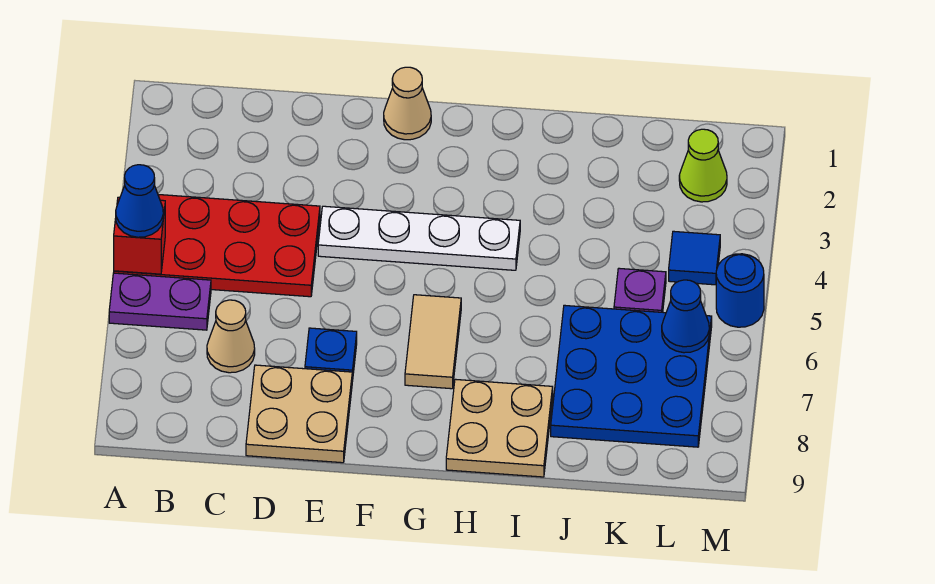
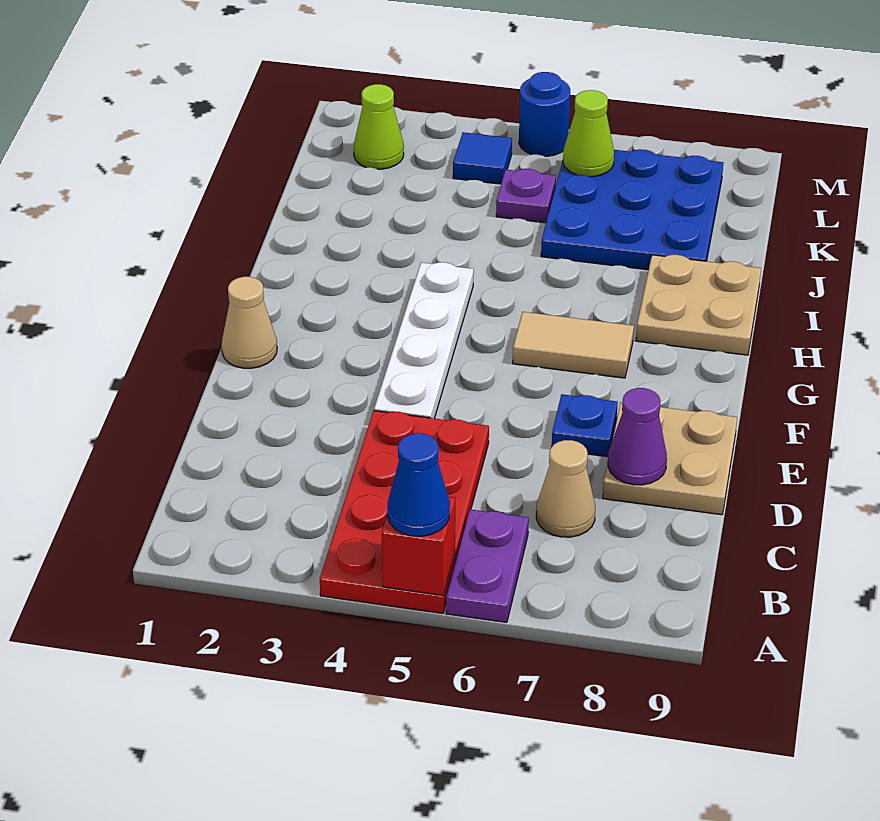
none -> purple 1x1 cone [608,388,667,485]
blue 1x1 cone [662,280,709,353] -> lime 1x1 cone [563,90,614,177]

